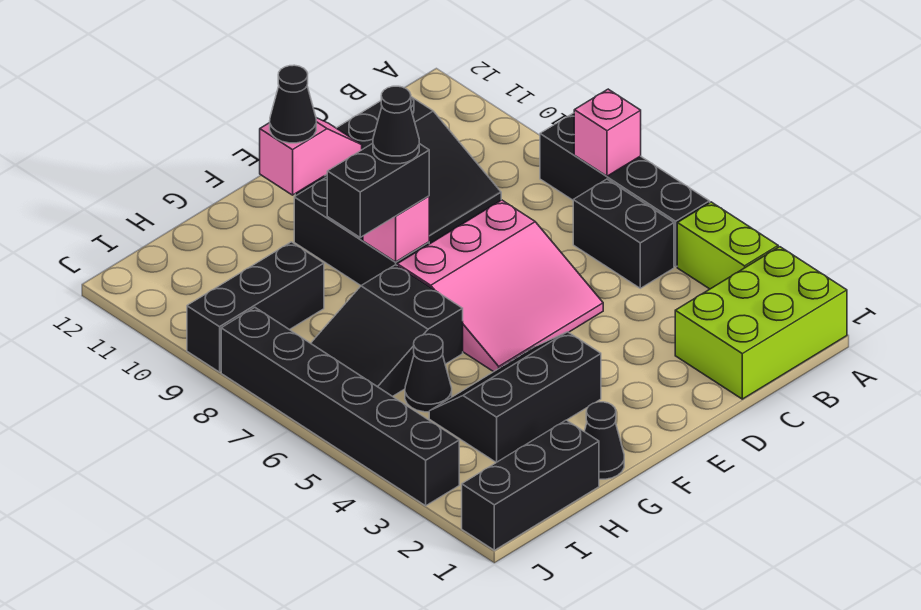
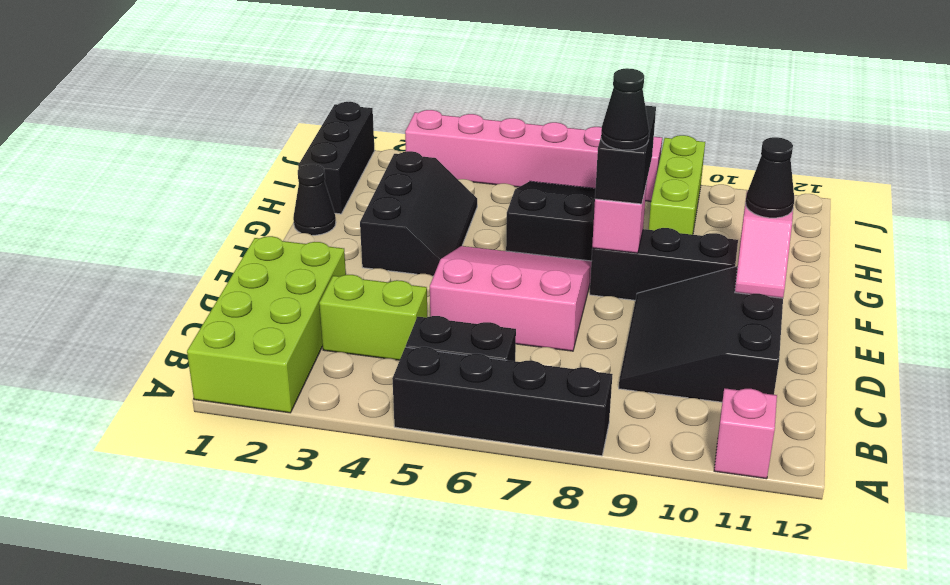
lime 2x3 brick [675,247,847,399] -> lime 2x4 brick [187,236,346,413]
lime 1x2 brick [677,202,778,289] -> lime 1x2 brick moved to [319,275,427,360]
pink 1x1 brick [574,89,641,176] -> pink 1x1 brick moved to [714,388,777,479]
pink 3x3 slope [397,200,603,372] -> pink 3x3 slope turned to [430,246,591,351]
black 1x1 cone [405,334,452,412] -> none
black 1x3 brick [187,242,324,372] -> lime 1x3 brick [649,135,705,235]
black 1x6 brick [221,308,459,506] -> pink 1x6 brick [405,110,662,201]

